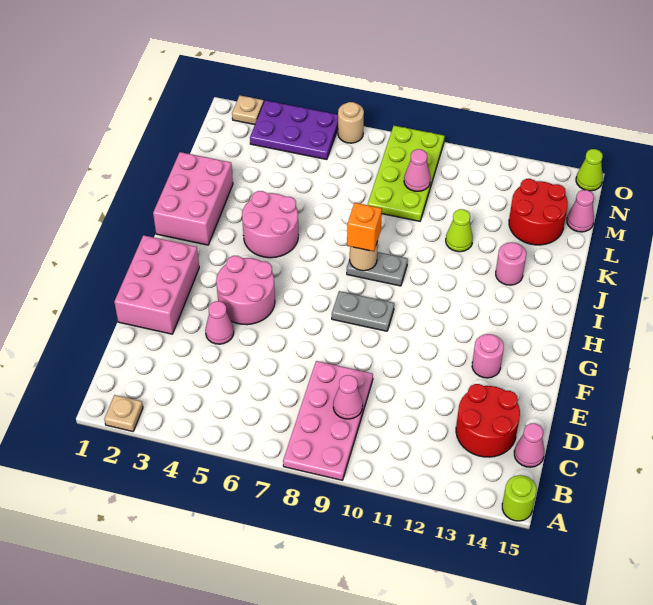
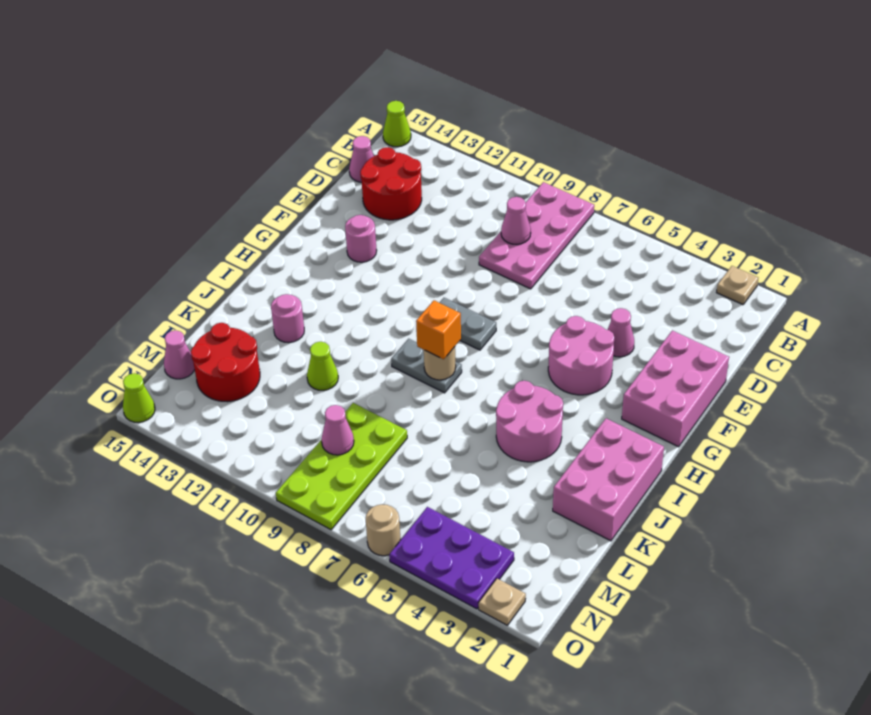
lime 1x1 round brick [502,475,537,521] -> lime 1x1 cone [383,101,411,147]

